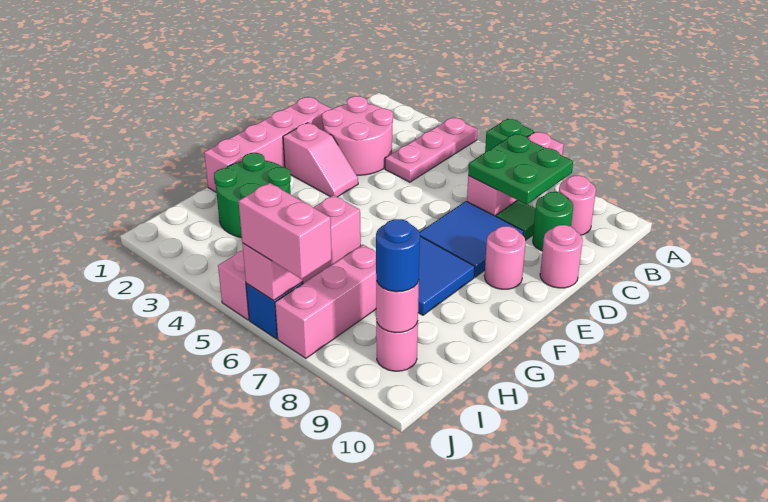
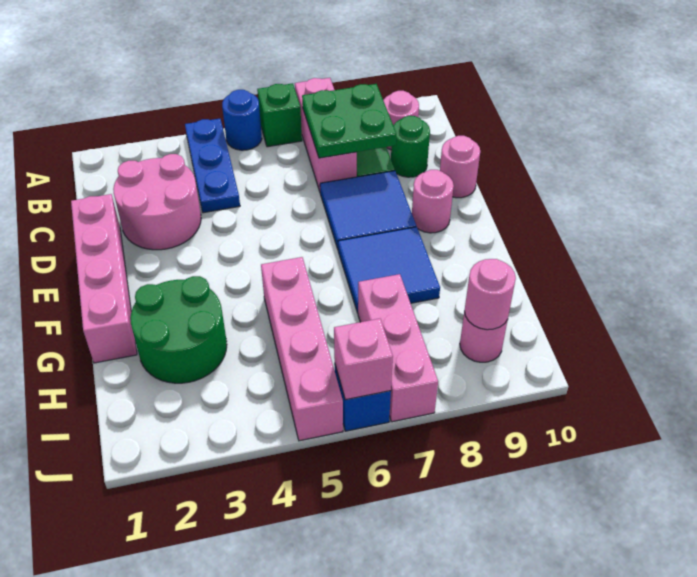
pink 1x3 plate [385,117,477,182] -> blue 1x3 plate [185,119,240,213]
pink 1x2 slope [283,123,358,197] -> none
blue 1x1 round brick [376,219,420,292] -> blue 1x1 round brick moved to [222,90,262,150]
pink 1x2 brick [239,183,332,279] -> none

